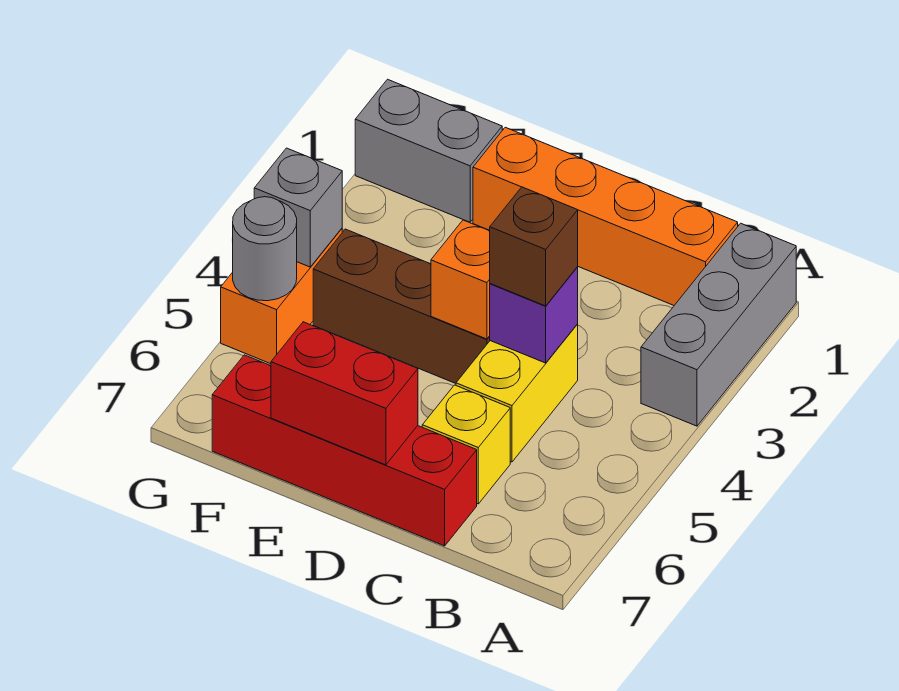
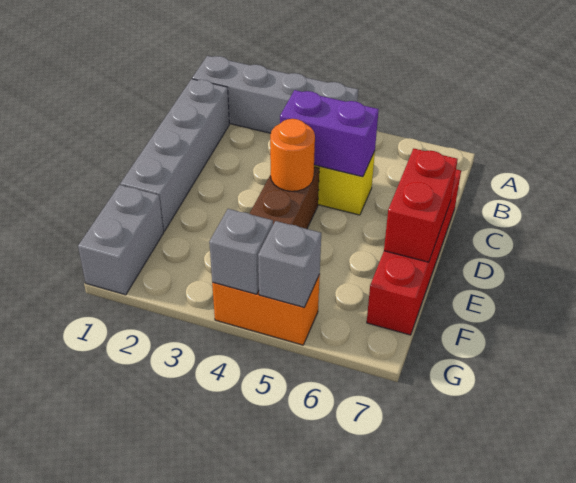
grey 1x3 brick [641,223,796,426] -> grey 1x4 brick [192,56,358,133]
orange 1x4 brick [473,127,738,305] -> grey 1x4 brick [120,79,229,231]
purple 1x1 brick [490,267,578,363] -> purple 1x2 brick [280,90,379,177]
brown 1x1 brick [489,187,578,306] -> none
yellow 1x1 brick [422,385,510,504] -> none
orange 1x1 brick [431,220,490,339] -> orange 1x1 round brick [270,119,315,191]
grey 1x1 round brick [233,197,297,301] -> grey 1x1 brick [258,221,321,307]

